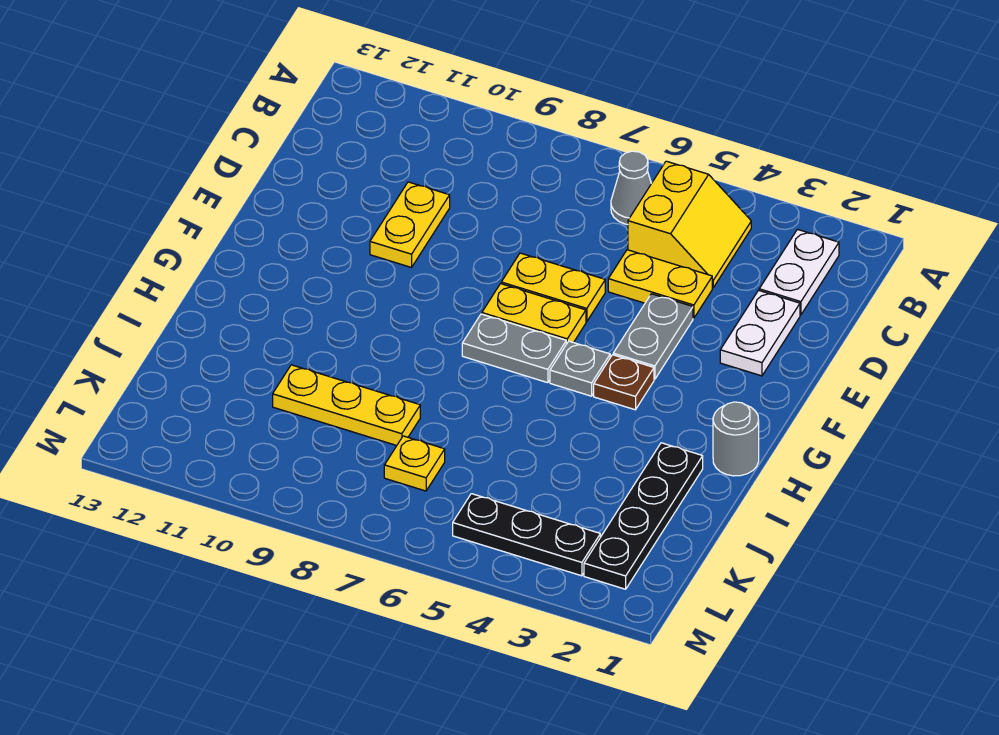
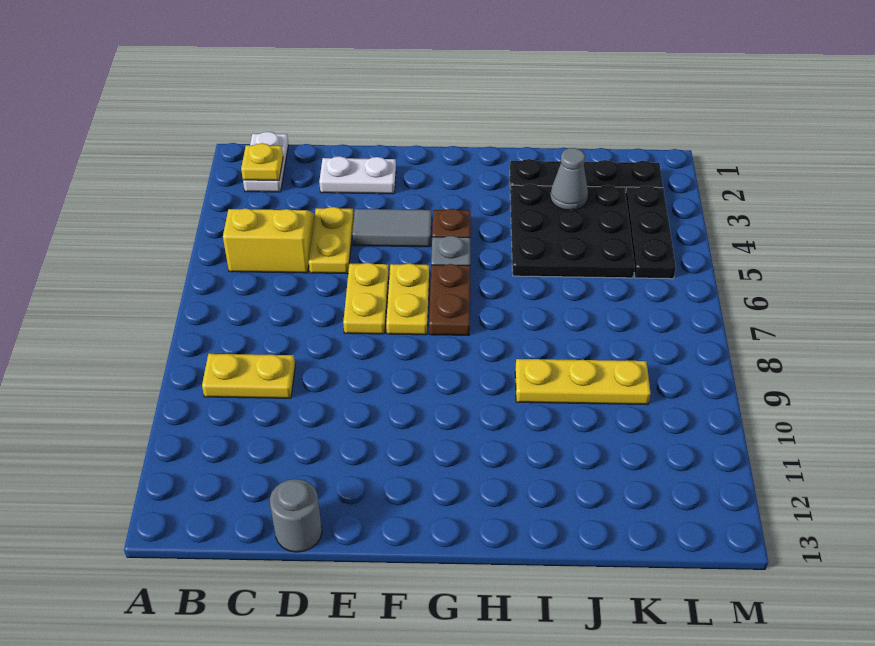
white 1x2 plate [759,229,839,315] -> white 1x2 plate turned to [243,132,288,192]
grey 1x1 cone [611,151,651,225] -> grey 1x1 cone moved to [550,148,588,210]
yellow 1x2 plate [370,182,450,267] -> yellow 1x2 plate moved to [202,354,295,398]
grey 1x2 plate [613,294,693,379] -> grey 1x2 tile [352,209,431,247]
grey 1x2 plate [462,314,566,383] -> brown 1x2 plate [429,264,470,335]
grey 1x1 round brick [713,402,759,476] -> grey 1x1 round brick moved to [270,479,322,552]
none -> black 3x3 plate [510,184,635,278]
yellow 1x3 plate [273,365,420,445] -> yellow 1x3 plate turned to [515,359,651,405]
yellow 1x1 plate [384,436,445,491] -> yellow 1x1 plate moved to [241,143,283,180]

